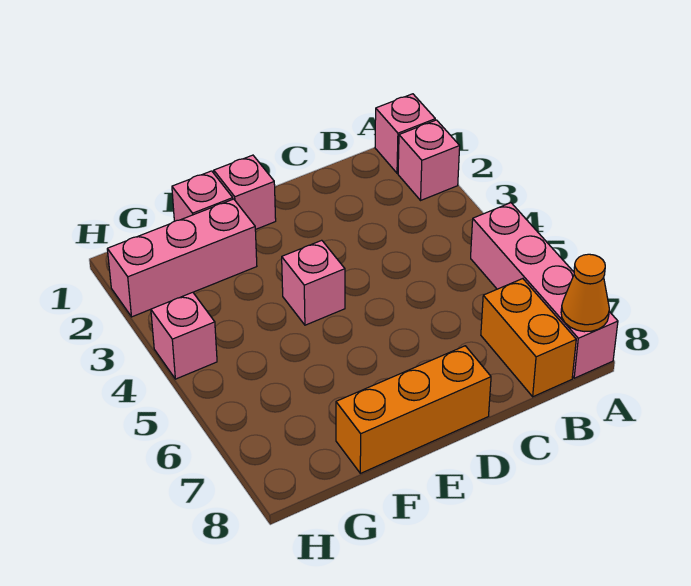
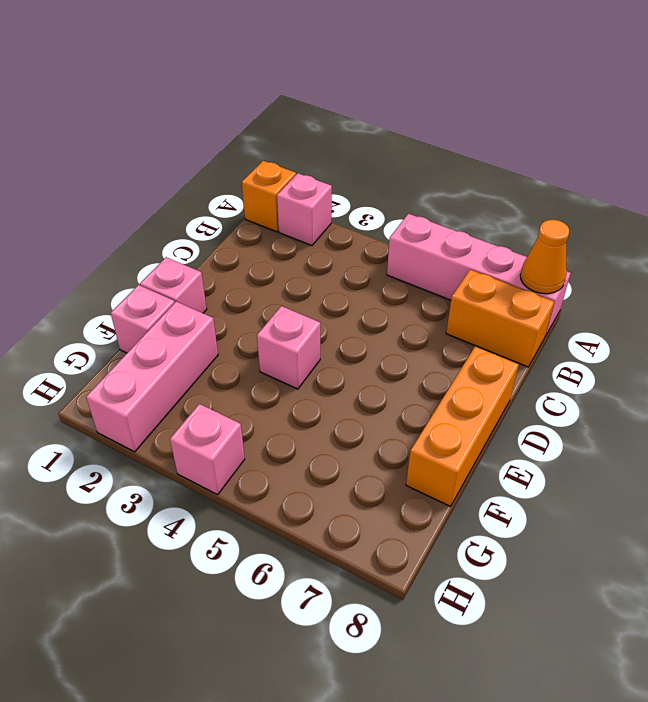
pink 1x1 brick [375,94,435,173] -> orange 1x1 brick [242,161,296,232]

